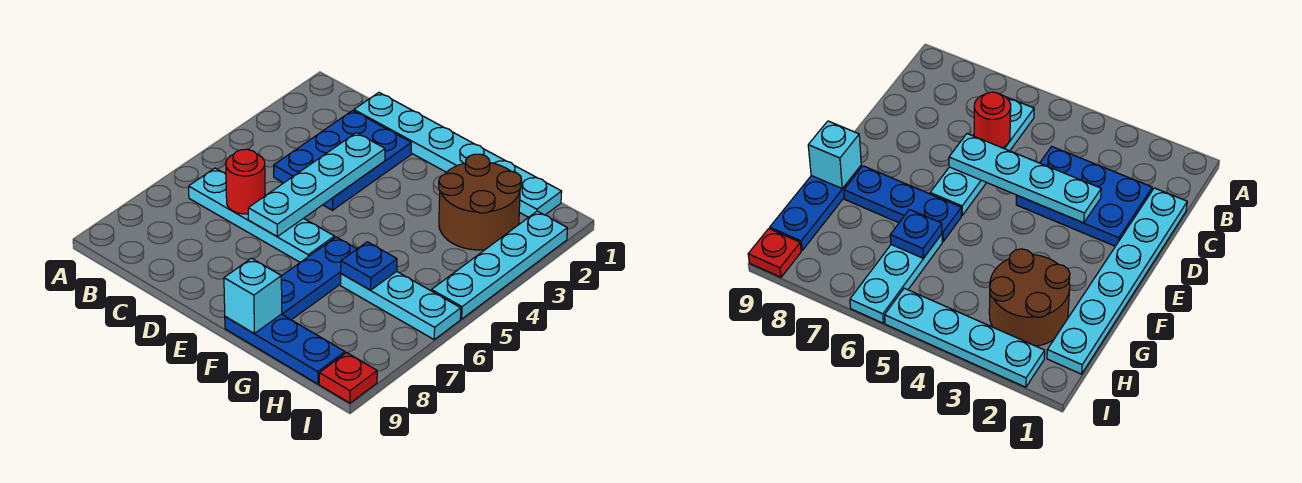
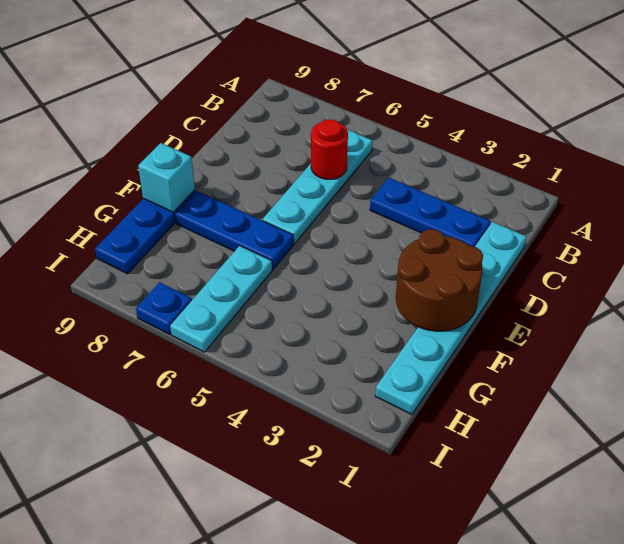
blue 2x3 plate [274,111,411,210] -> blue 1x3 plate [370,178,491,247]
cyan 1x4 plate [248,133,385,237] -> none
brown 2x2 round brick [439,154,522,250] -> brown 2x2 round brick moved to [396,229,483,331]
blue 1x1 plate [341,242,397,290] -> blue 1x1 plate moved to [136,282,192,335]
cyan 1x4 plate [432,211,567,319] -> none
red 1x1 plate [319,353,377,403] -> none

